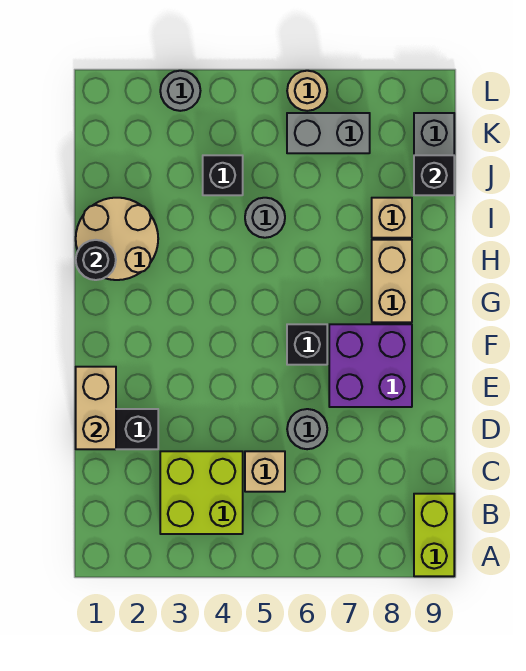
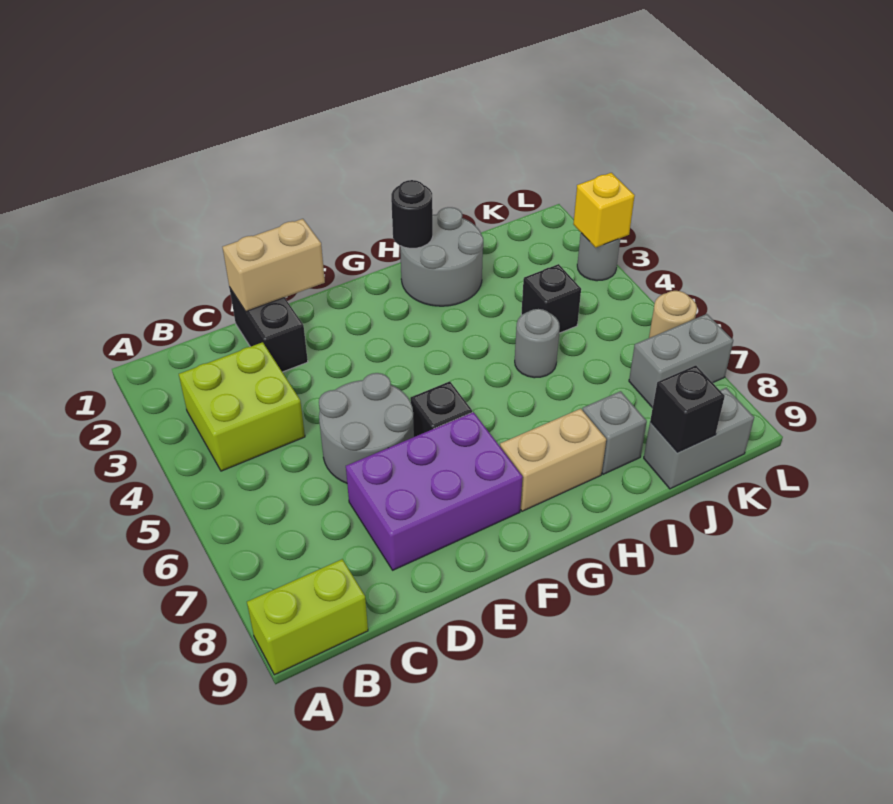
tan 1x1 brick [245,451,285,492] -> none
grey 1x1 round brick [287,409,327,449] -> grey 2x2 round brick [319,373,414,483]
purple 2x2 brick [329,324,412,407] -> purple 2x3 brick [346,412,523,570]
tan 2x2 round brick [76,198,158,280] -> grey 2x2 round brick [400,207,483,306]
tan 1x1 brick [372,198,412,238] -> grey 1x1 brick [583,391,647,474]
grey 1x2 brick [287,113,370,153] -> grey 1x2 brick turned to [629,314,733,408]
none -> yellow 1x1 brick [573,173,635,247]

